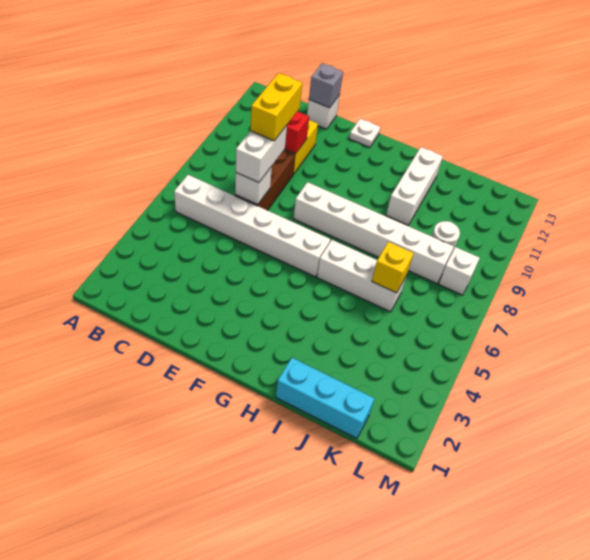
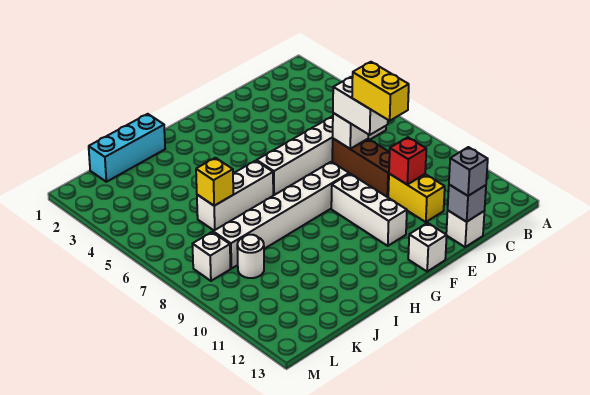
none -> grey 1x1 brick [449,147,488,196]
white 1x1 plate [349,119,381,147] -> white 1x1 brick [408,223,447,271]
white 1x3 brick [386,147,443,225] -> white 1x3 brick moved to [331,174,407,246]

